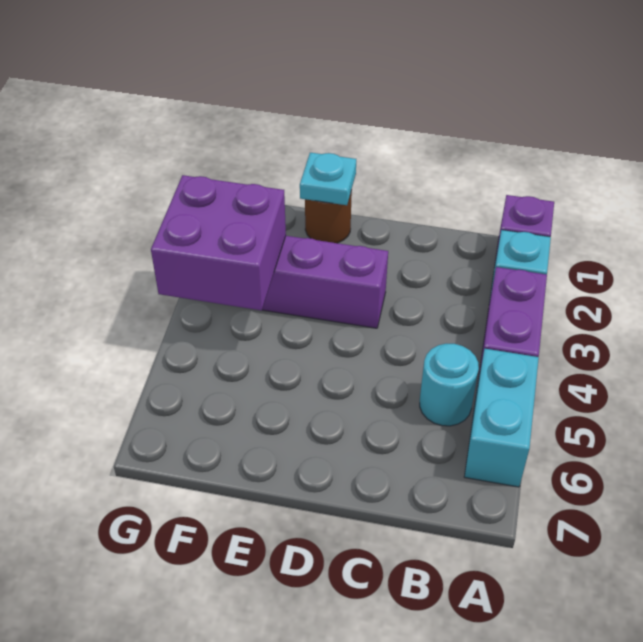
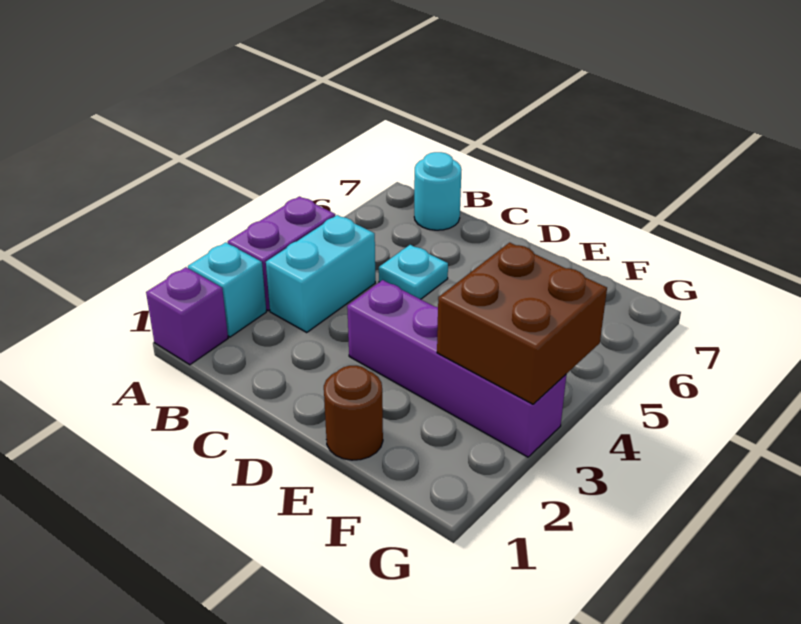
cyan 1x2 brick [464,349,539,487] -> cyan 1x2 brick moved to [266,215,375,333]
cyan 1x1 round brick [420,344,479,426] -> cyan 1x1 round brick moved to [414,152,461,230]
cyan 1x1 plate [300,153,356,205] -> cyan 1x1 plate moved to [379,245,448,299]
purple 2x2 brick [151,175,286,311] -> brown 2x2 brick [437,243,607,404]

